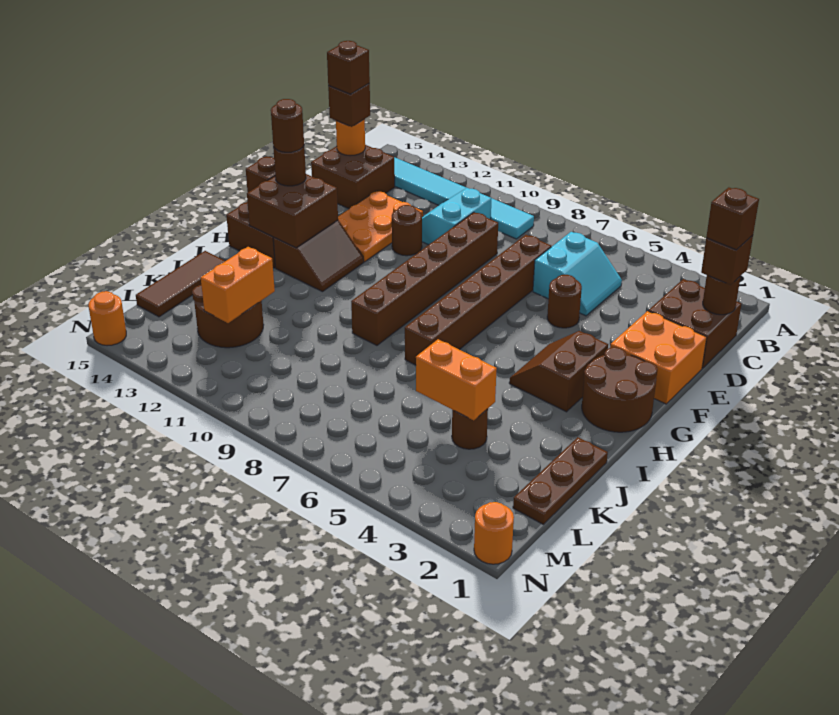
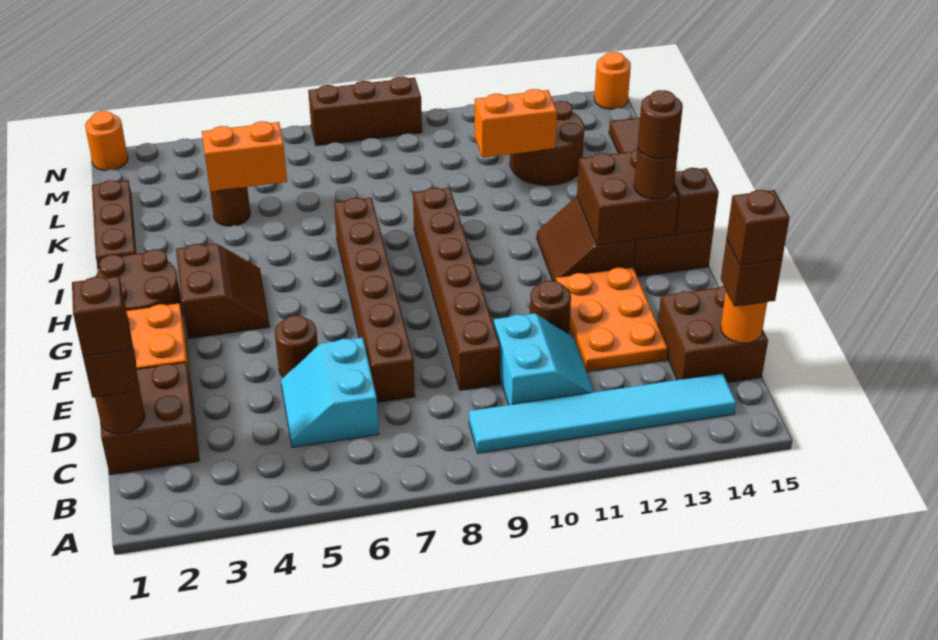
orange 1x2 brick [201,247,275,323] -> orange 1x2 brick turned to [474,89,557,158]
none -> brown 1x3 brick [308,77,422,146]

